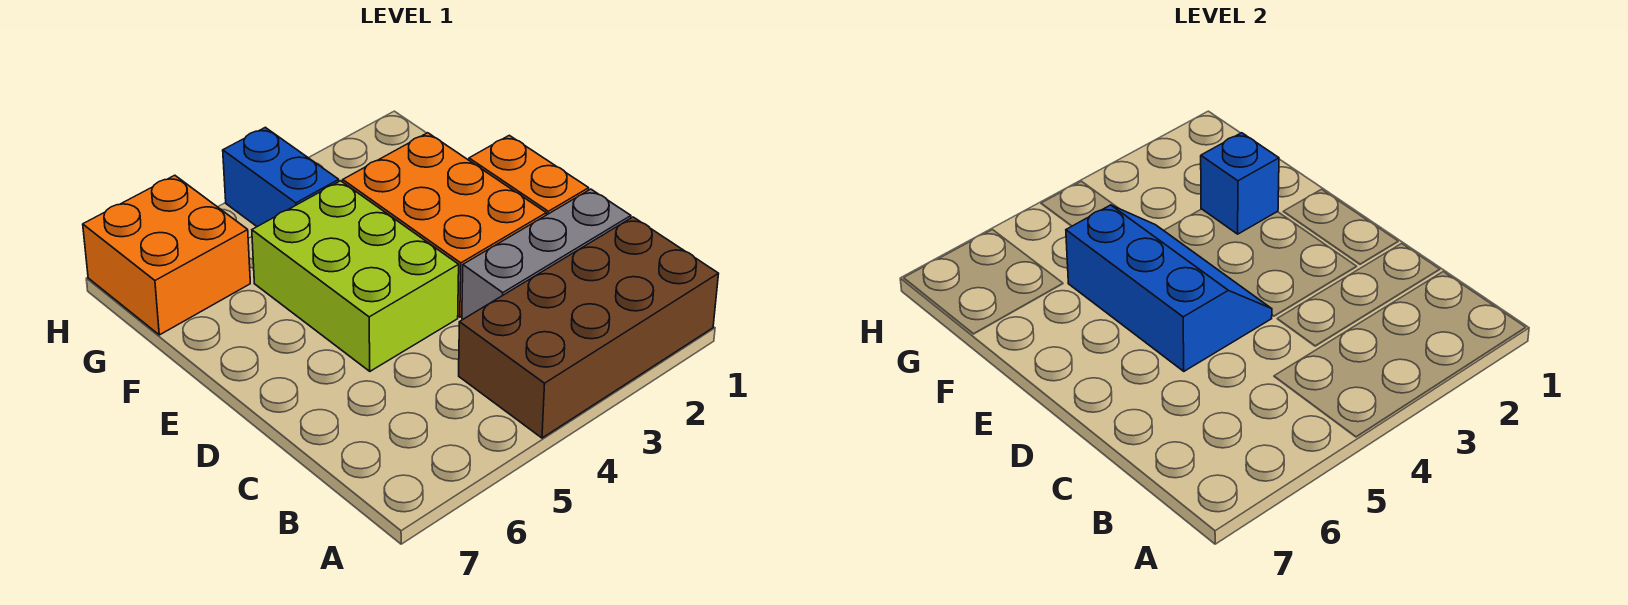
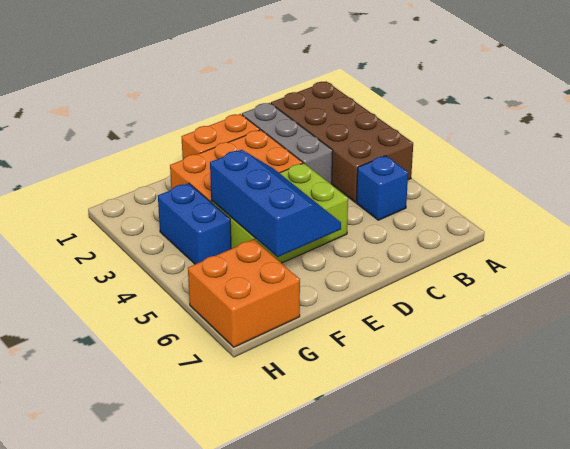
blue 2x3 slope [1066,205,1272,371] -> blue 2x3 slope turned to [210,150,341,257]
blue 1x1 brick [1201,133,1279,234] -> blue 1x1 brick moved to [356,156,408,220]
blue 1x2 brick [223,127,339,227] -> blue 1x2 brick turned to [158,183,231,264]

